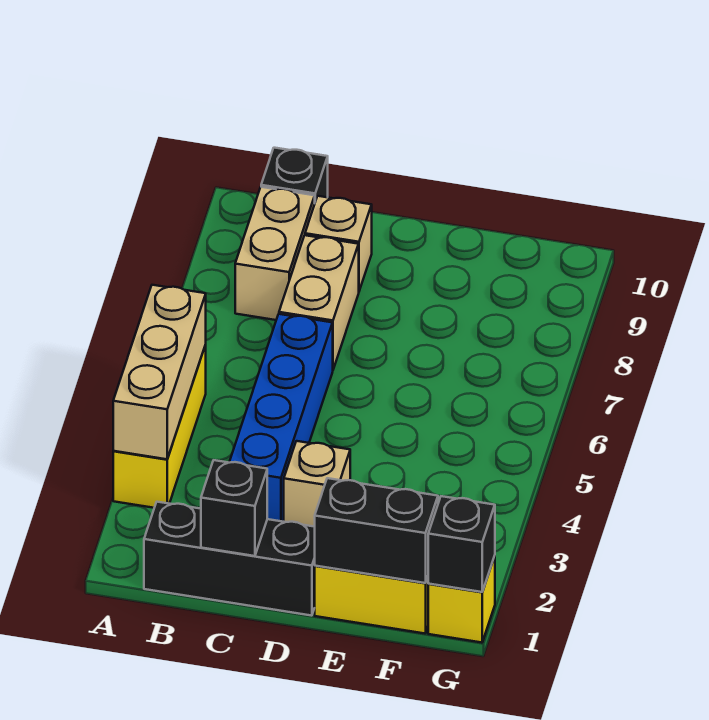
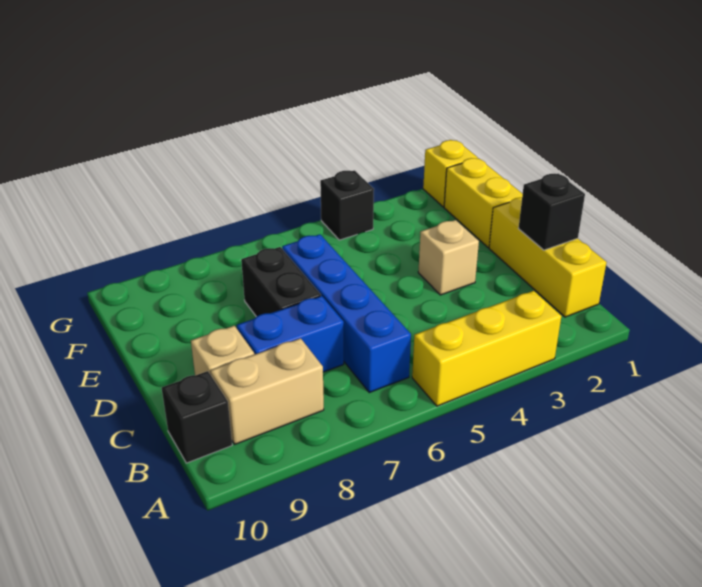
tan 1x3 brick [113,285,206,459] -> none
black 1x3 brick [144,502,315,616] -> yellow 1x3 brick [489,197,607,317]
blue 1x4 brick [229,314,333,522] -> blue 1x4 brick turned to [282,234,411,392]
tan 1x2 brick [279,235,359,369] -> blue 1x2 brick [237,296,344,372]
black 1x2 brick [315,478,438,583] -> black 1x2 brick moved to [241,247,321,317]
black 1x1 brick [428,496,495,592] -> black 1x1 brick moved to [320,170,374,240]

